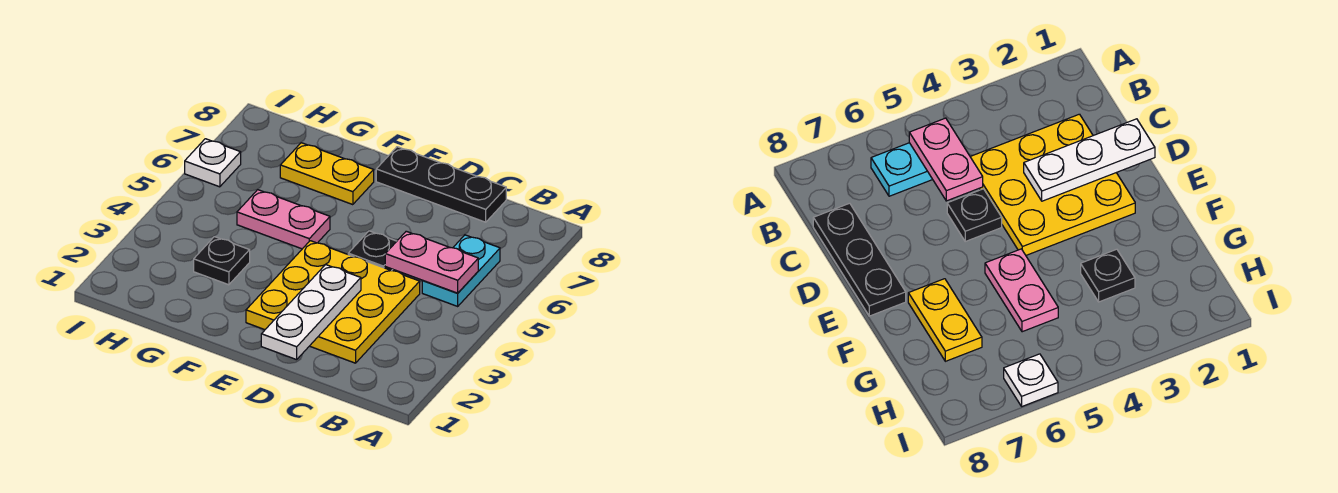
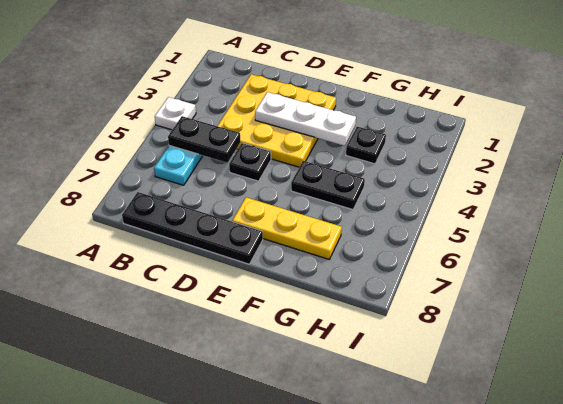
pink 1x2 plate [385,231,478,293] -> black 1x2 plate [168,116,240,163]
black 1x3 plate [376,147,506,222] -> black 1x4 plate [122,192,263,264]
white 1x3 plate [261,265,361,360] -> white 1x3 plate turned to [255,92,356,146]
pink 1x2 plate [237,190,330,249] -> black 1x2 plate [291,161,365,210]
yellow 1x2 plate [280,143,374,205] -> yellow 1x3 plate [232,197,342,259]
white 1x1 plate [185,139,241,187] -> white 1x1 plate moved to [155,97,196,130]

